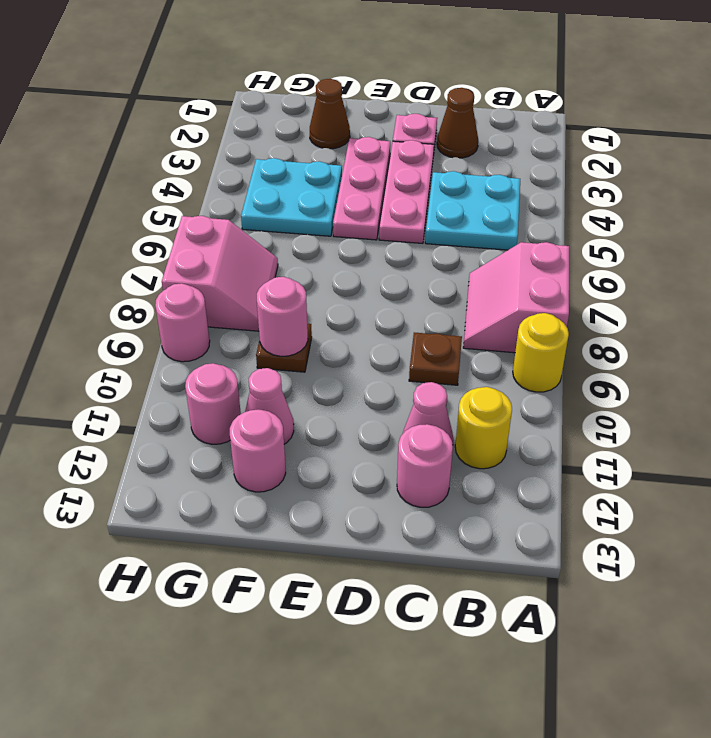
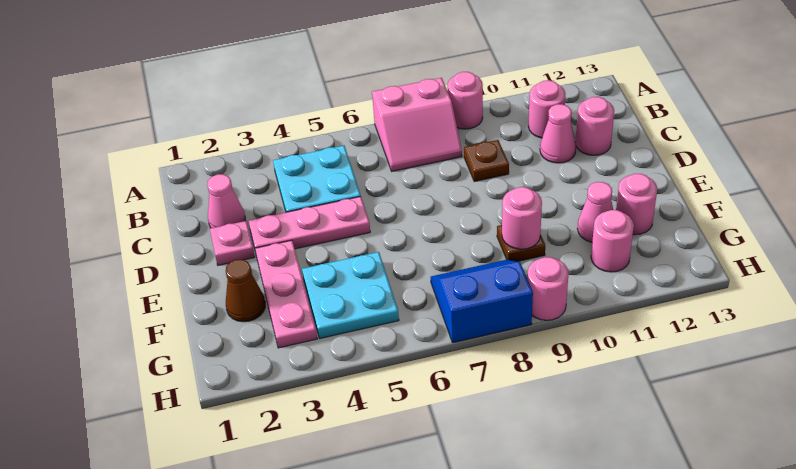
yellow 1x1 round brick [513,313,569,392] -> pink 1x1 round brick [447,72,483,129]
yellow 1x1 round brick [455,387,512,469] -> pink 1x1 round brick [529,80,565,138]
brown 1x1 cone [437,88,478,158] -> pink 1x1 cone [207,174,245,228]
pink 1x3 plate [333,137,390,240] -> pink 1x3 plate turned to [255,240,317,348]
pink 2x2 slope [162,216,278,331] -> blue 2x2 slope [431,260,533,343]

